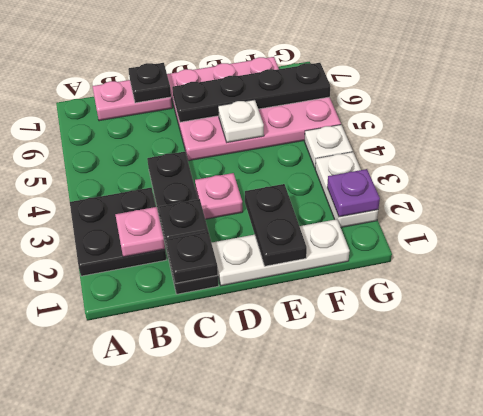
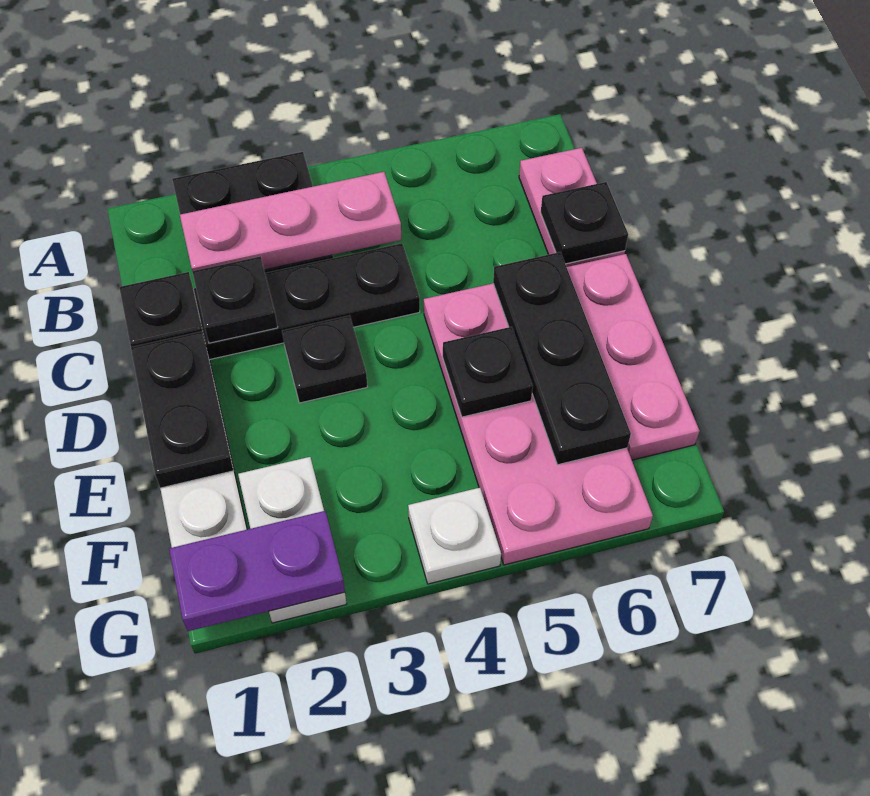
pink 1x1 plate [115,207,165,257] -> pink 1x3 plate [180,172,401,271]
pink 1x1 plate [195,173,243,219] -> black 1x1 plate [282,315,367,403]
black 1x4 plate [172,63,331,122] -> black 1x3 plate [493,252,631,465]
black 1x2 plate [245,184,307,266] -> black 1x2 plate turned to [131,331,233,488]
white 1x1 plate [218,100,264,142] -> black 1x1 plate [443,327,533,417]
white 1x2 plate [315,152,378,227] -> white 1x2 plate turned to [238,457,347,623]
purple 1x1 plate [327,169,380,217] -> purple 1x2 plate [169,511,345,631]

